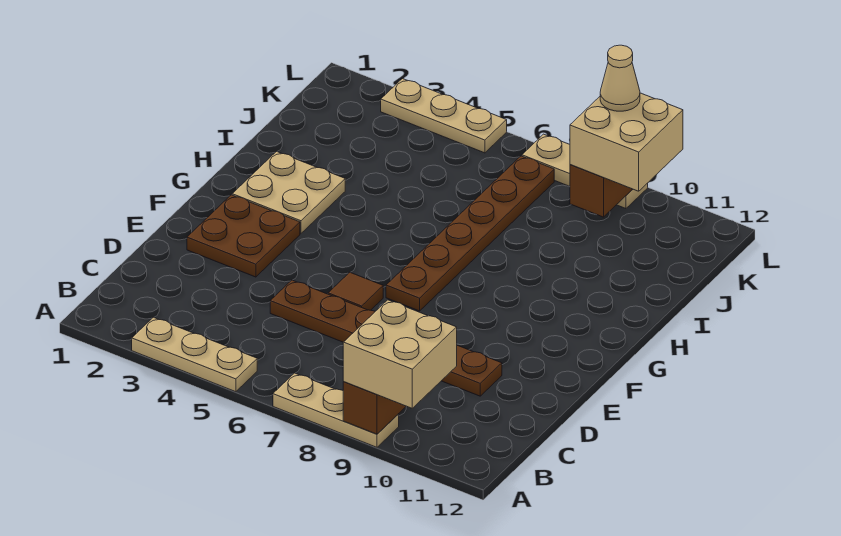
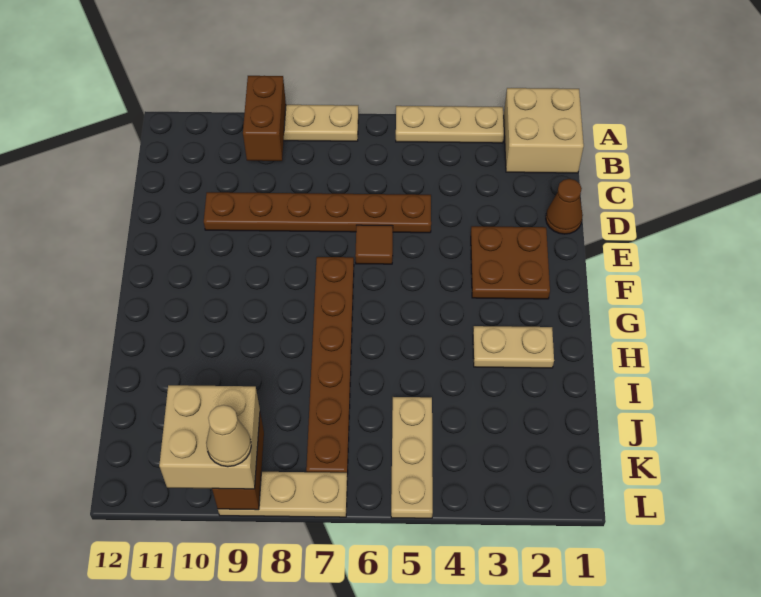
tan 2x2 brick [343,300,457,408] -> tan 2x2 brick moved to [504,88,584,173]
none -> brown 1x1 cone [546,179,583,234]
tan 2x2 plate [232,152,345,234] -> tan 1x2 plate [473,326,554,368]
tan 1x3 plate [381,79,507,153] -> tan 1x3 plate turned to [391,397,433,518]

